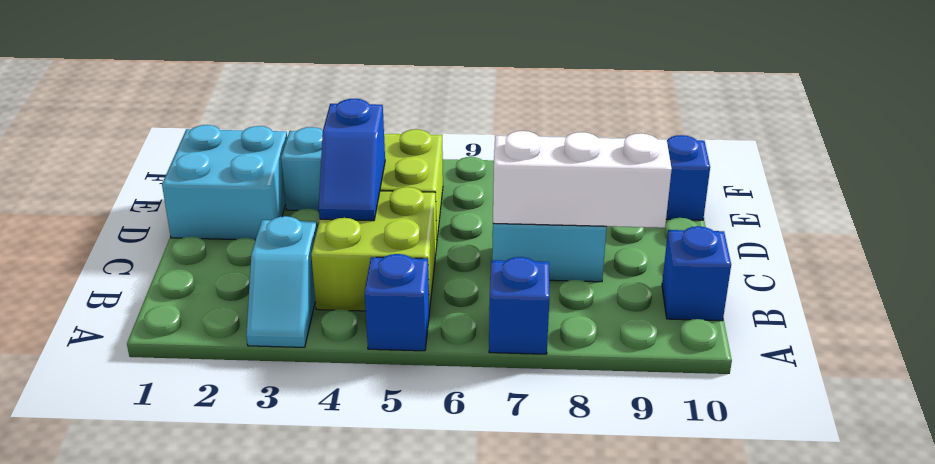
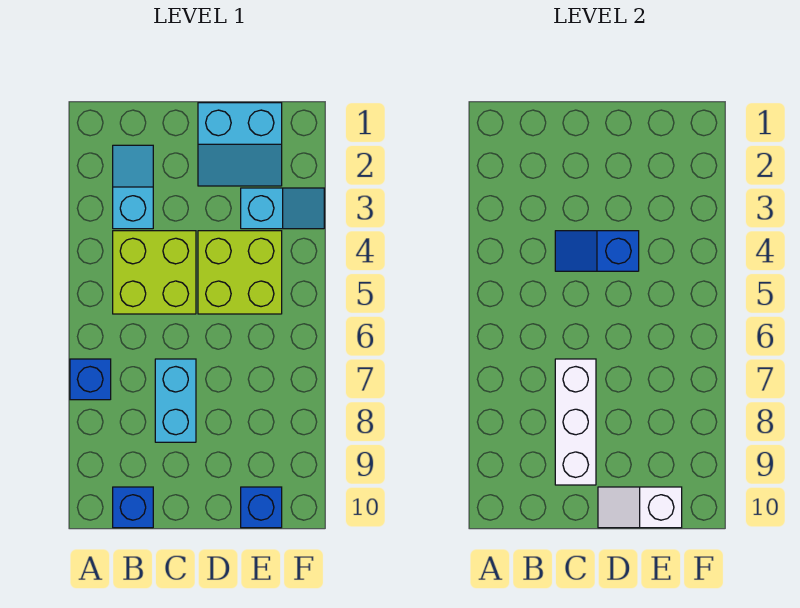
cyan 1x2 slope [246,216,317,347] -> cyan 1x2 slope turned to [113,145,153,229]
blue 1x1 brick [365,254,429,351] -> none
cyan 2x2 brick [162,125,287,240] -> cyan 2x2 slope [198,103,282,186]
none -> white 1x2 slope [598,487,682,528]

